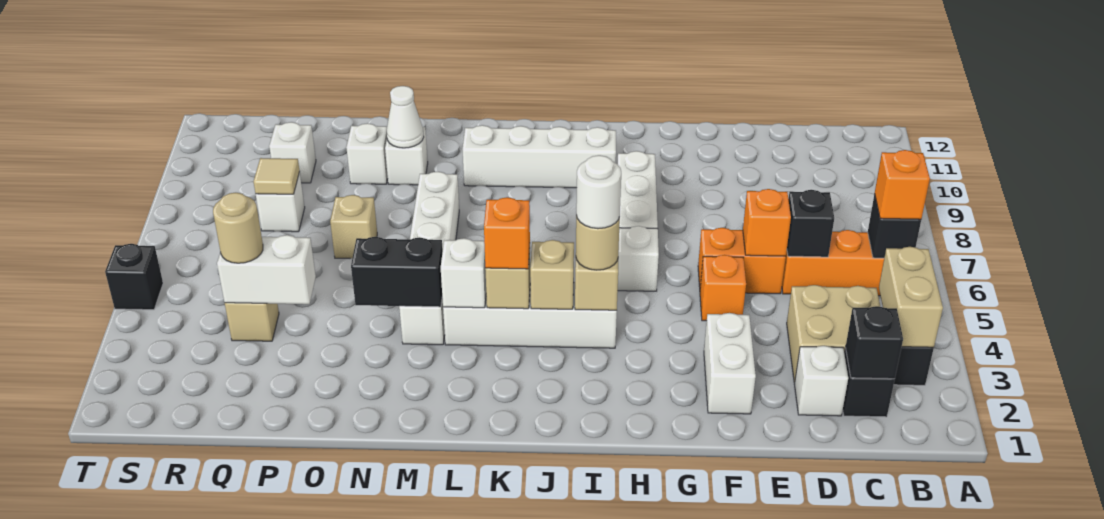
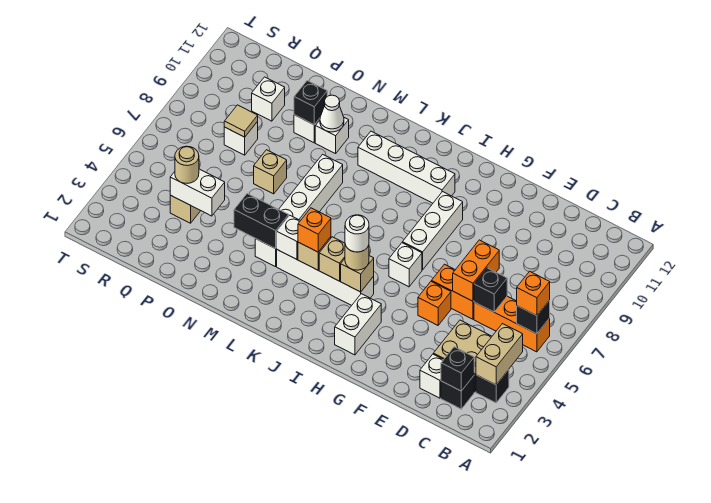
orange 1x1 brick [743,189,791,256] -> orange 1x2 brick [453,240,499,301]
white 1x2 brick [704,313,756,414] -> white 1x2 brick moved to [335,294,381,355]
black 1x1 brick [105,244,163,310] -> black 1x1 brick moved to [294,81,327,125]

